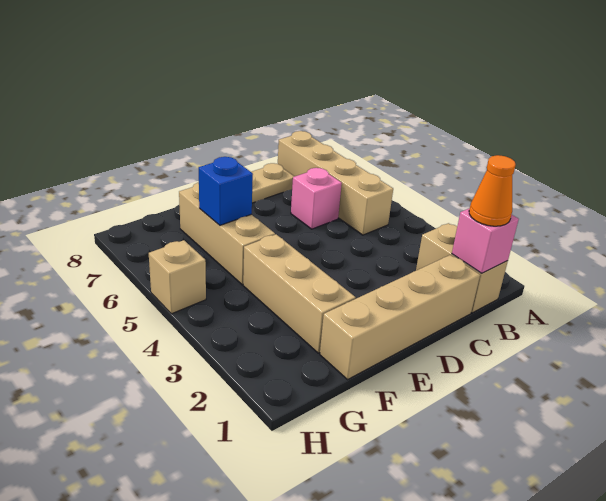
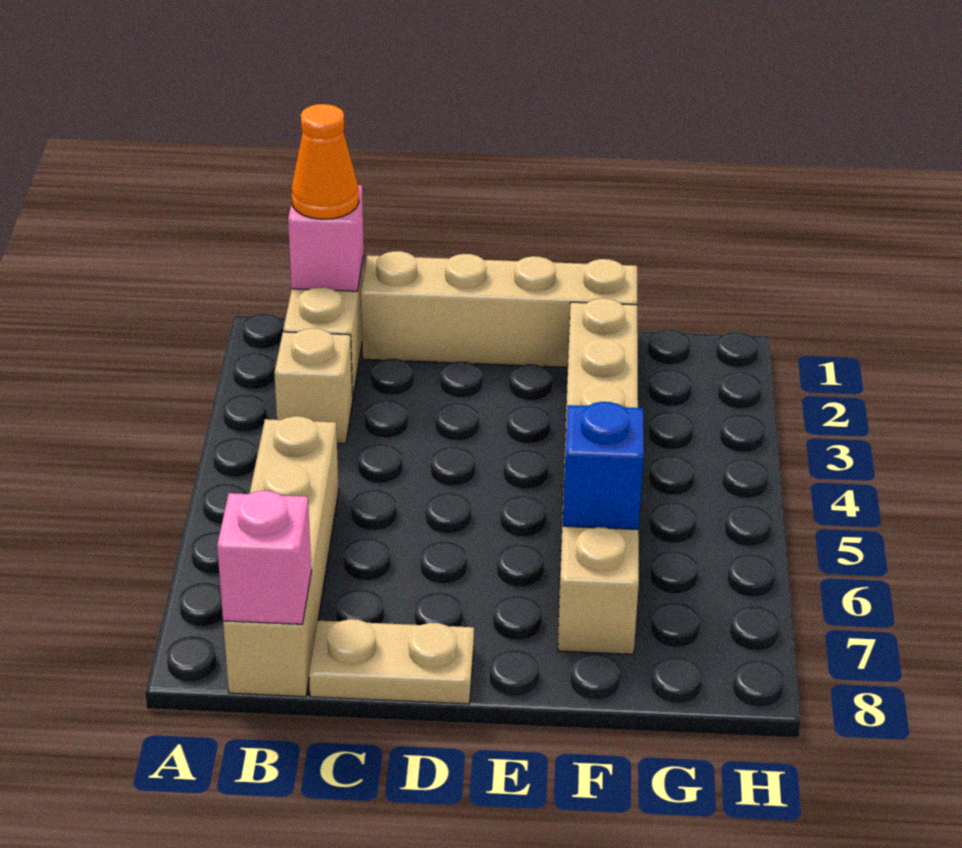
pink 1x1 brick [291,168,342,229] -> pink 1x1 brick moved to [217,491,311,624]
tan 1x1 brick [149,240,206,314] -> tan 1x1 brick moved to [274,328,353,444]

